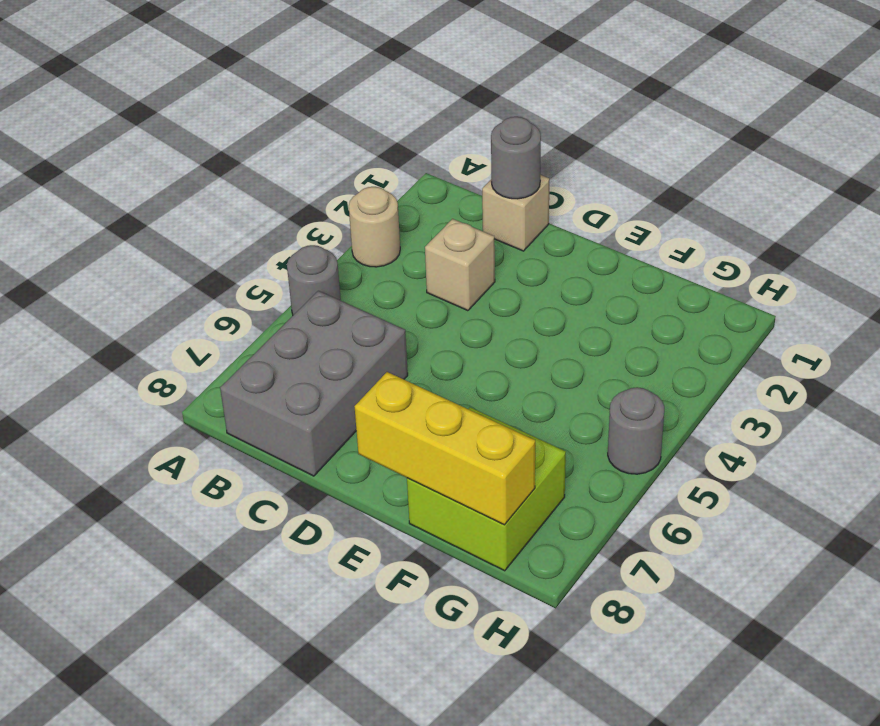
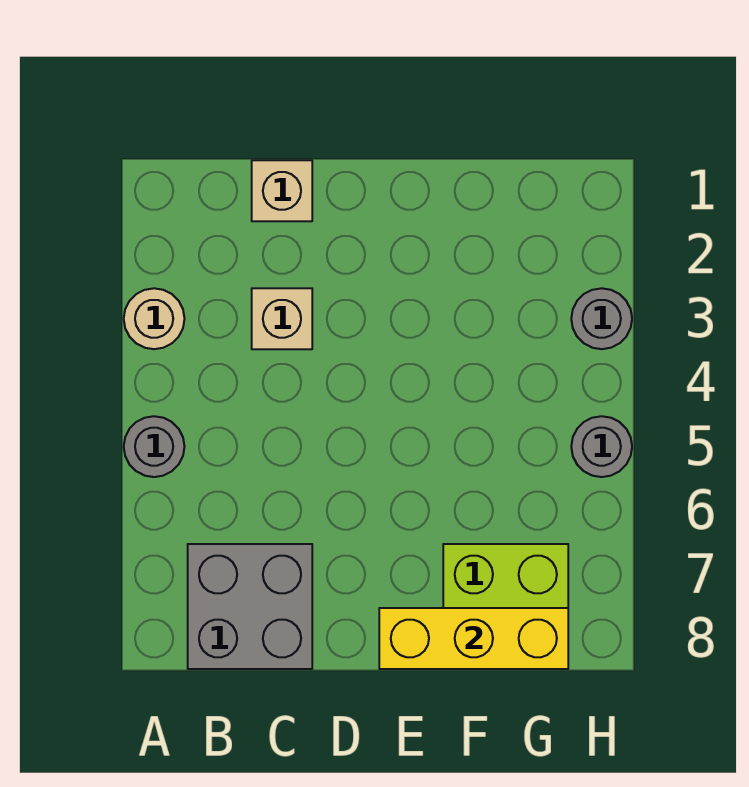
grey 2x3 brick [220,291,408,476] -> grey 2x2 brick [188,544,312,669]
grey 1x1 round brick [491,117,541,199] -> grey 1x1 round brick moved to [571,288,632,349]

